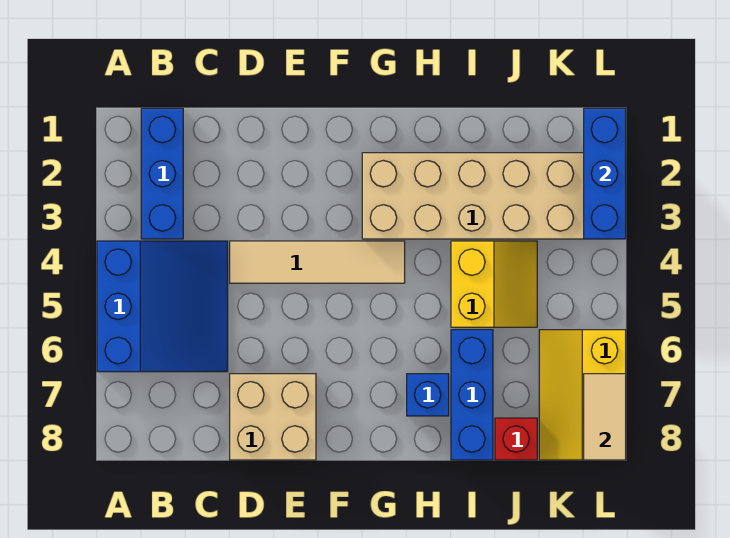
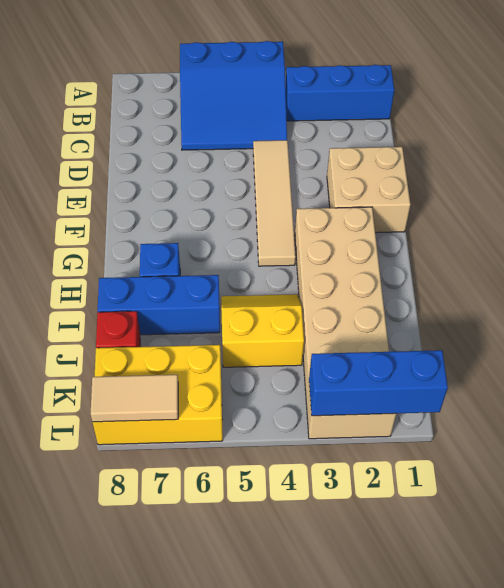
tan 2x2 brick [230,374,316,460] -> tan 2x2 brick moved to [327,147,411,233]
yellow 2x2 slope [451,241,537,327] -> yellow 2x2 slope turned to [221,294,304,367]
yellow 2x3 slope [539,330,626,460] -> yellow 2x3 brick [93,345,223,445]

